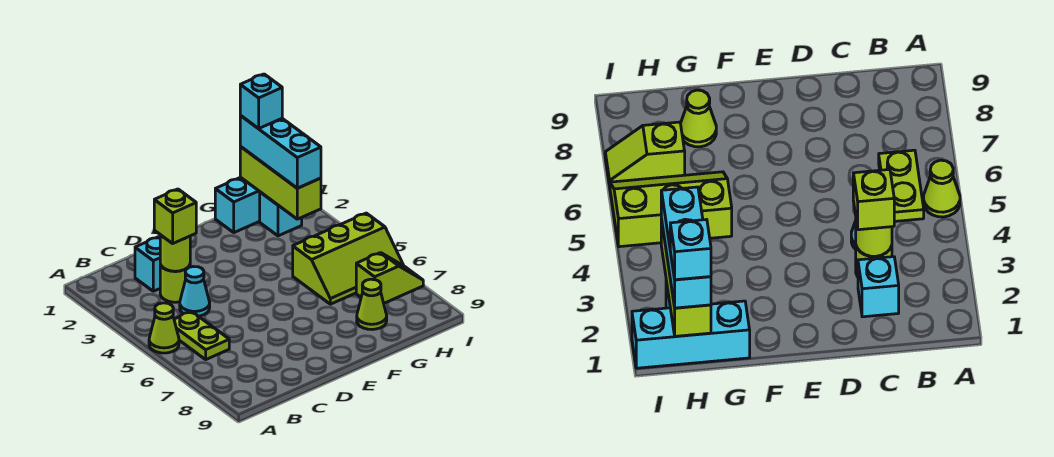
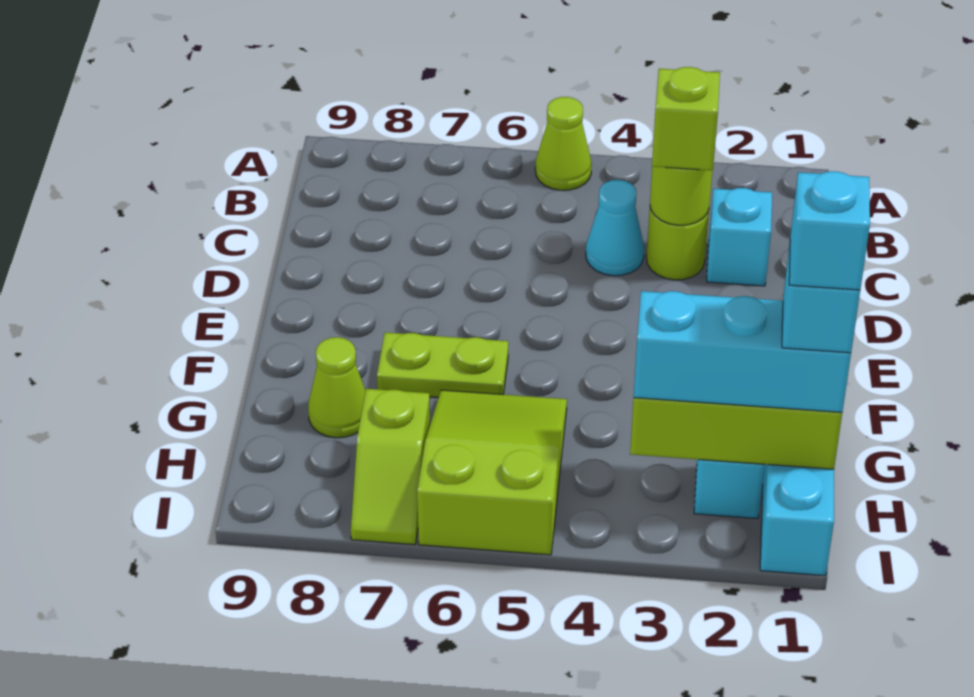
lime 1x2 plate [174,311,229,359] -> lime 1x2 plate moved to [377,332,508,397]
lime 2x3 slope [293,213,404,304] -> lime 2x3 slope turned to [417,390,567,555]
none -> cyan 1x1 brick [789,171,870,290]

